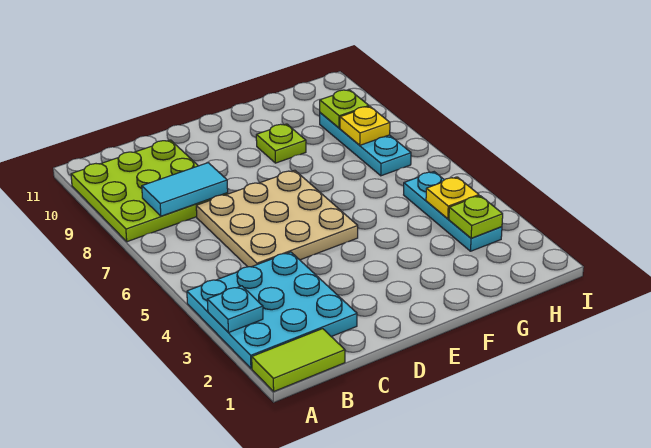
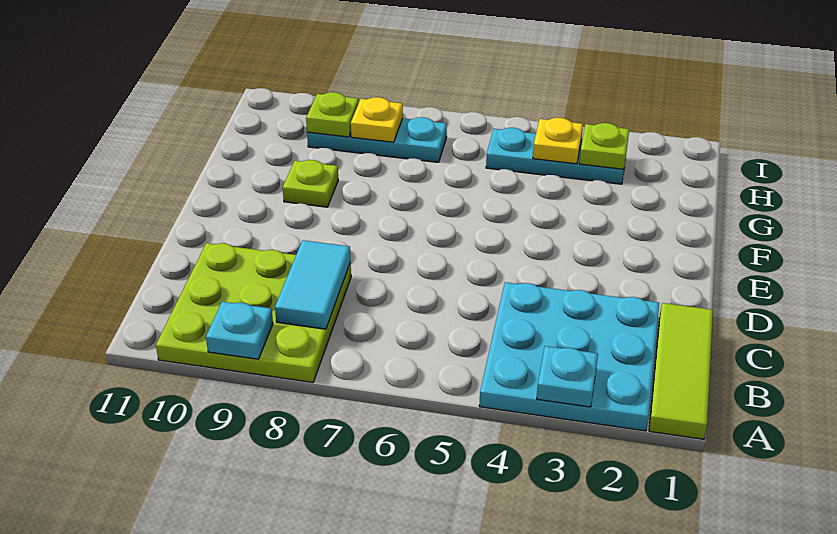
lime 1x2 tile [252,329,345,391] -> lime 1x3 tile [649,303,713,439]
none -> cyan 1x1 plate [206,302,273,359]
tan 3x3 plate [196,170,358,267] -> none

